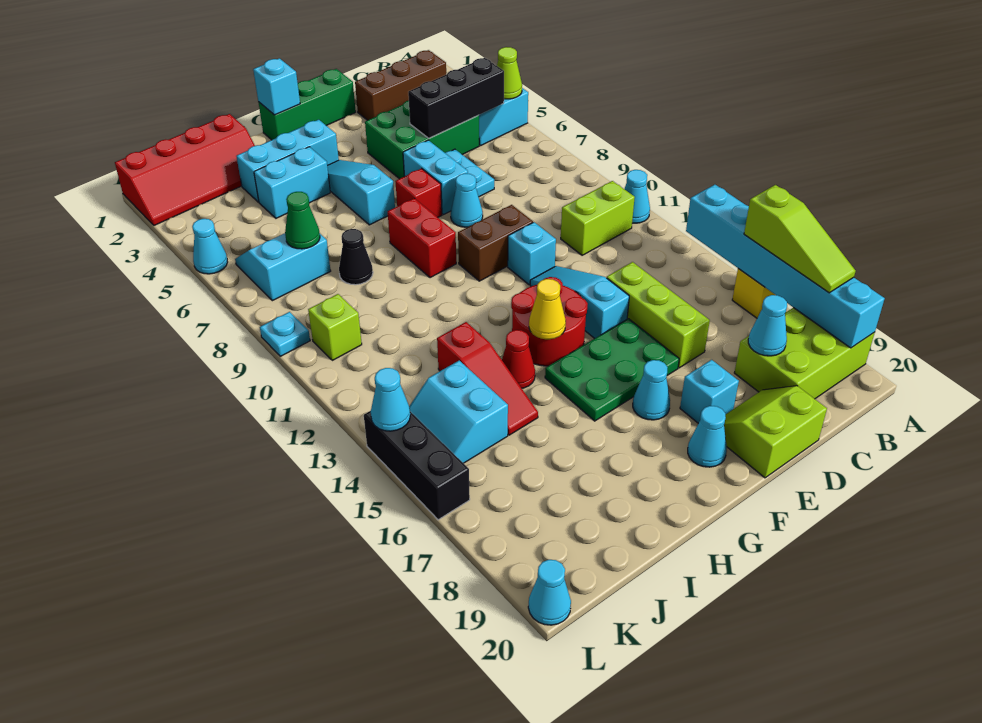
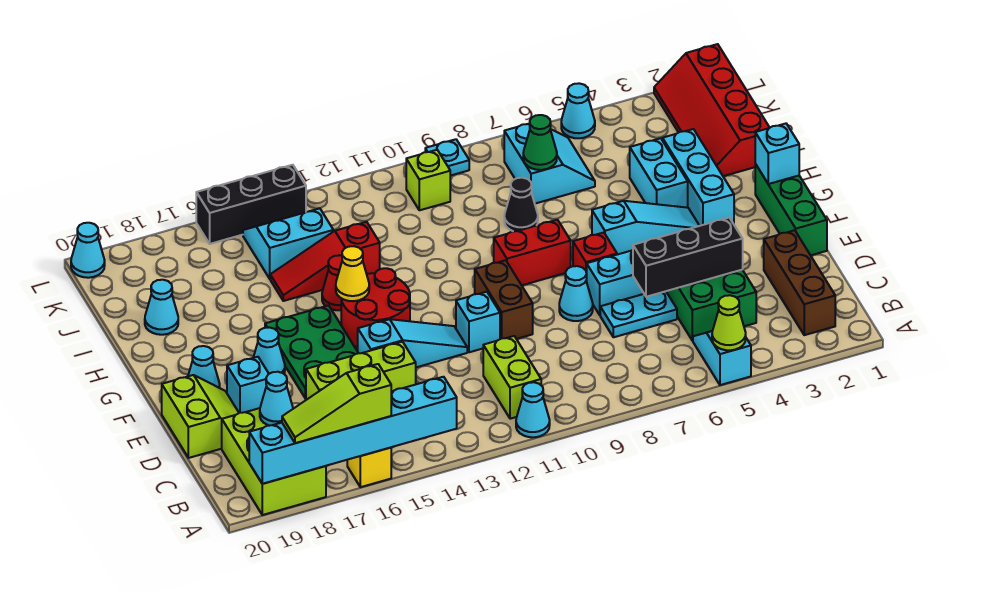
black 1x3 brick [408,58,504,138] -> black 1x3 brick turned to [633,218,743,297]
cyan 1x1 cone [371,368,410,431] -> cyan 1x1 cone moved to [145,280,178,335]

